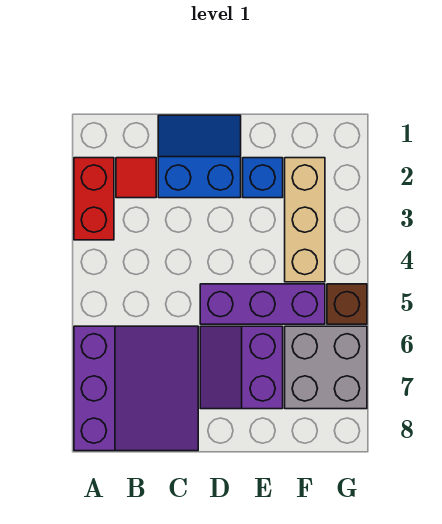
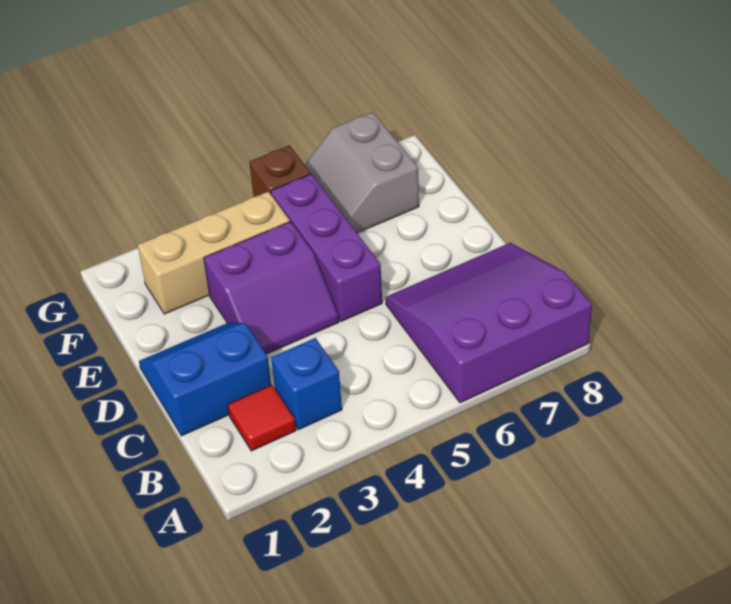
red 1x2 brick [74,158,114,240] -> none
blue 2x2 slope [158,115,241,198] -> blue 2x2 slope turned to [139,323,271,436]
purple 2x2 slope [200,326,283,409] -> purple 2x2 slope moved to [204,222,339,354]
blue 1x1 brick [243,158,283,198] -> blue 1x1 brick moved to [271,338,342,430]
grey 2x2 brick [285,326,367,409] -> grey 2x2 slope [305,112,419,233]

